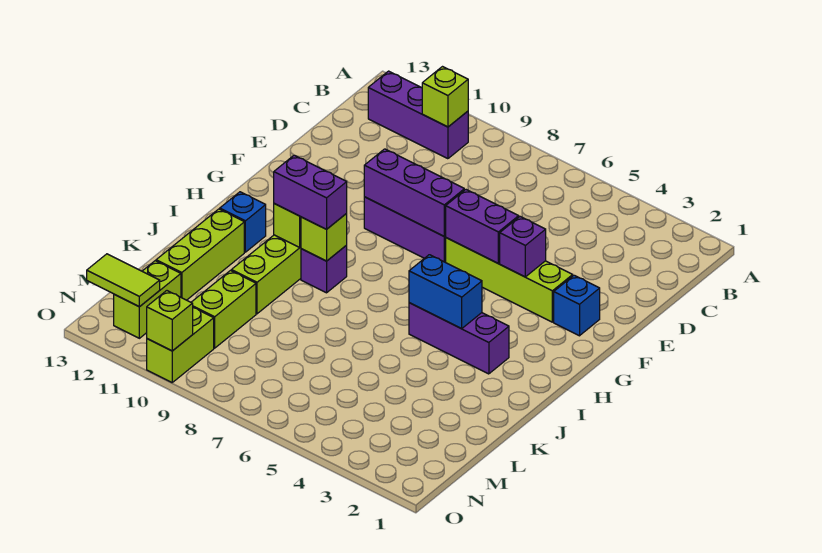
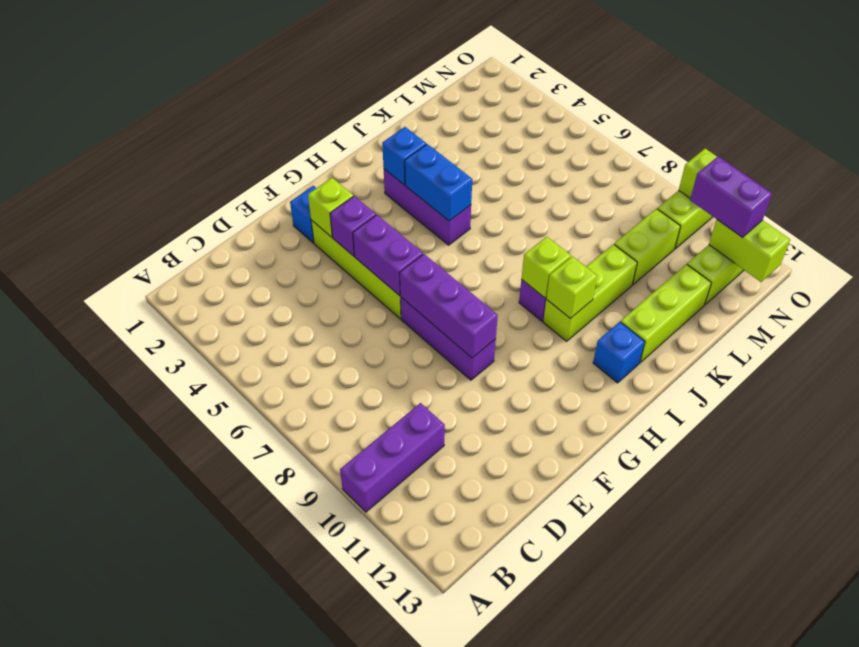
purple 1x3 brick [368,71,468,159] -> purple 1x3 brick turned to [340,403,445,512]
lime 1x1 brick [422,67,468,127] -> lime 1x1 brick moved to [308,178,353,237]
none -> blue 1x1 brick [382,127,426,185]
purple 1x2 brick [274,155,347,229] -> purple 1x2 brick moved to [690,157,772,237]
lime 1x2 tile [87,254,160,307] -> lime 1x2 brick [709,220,790,282]

